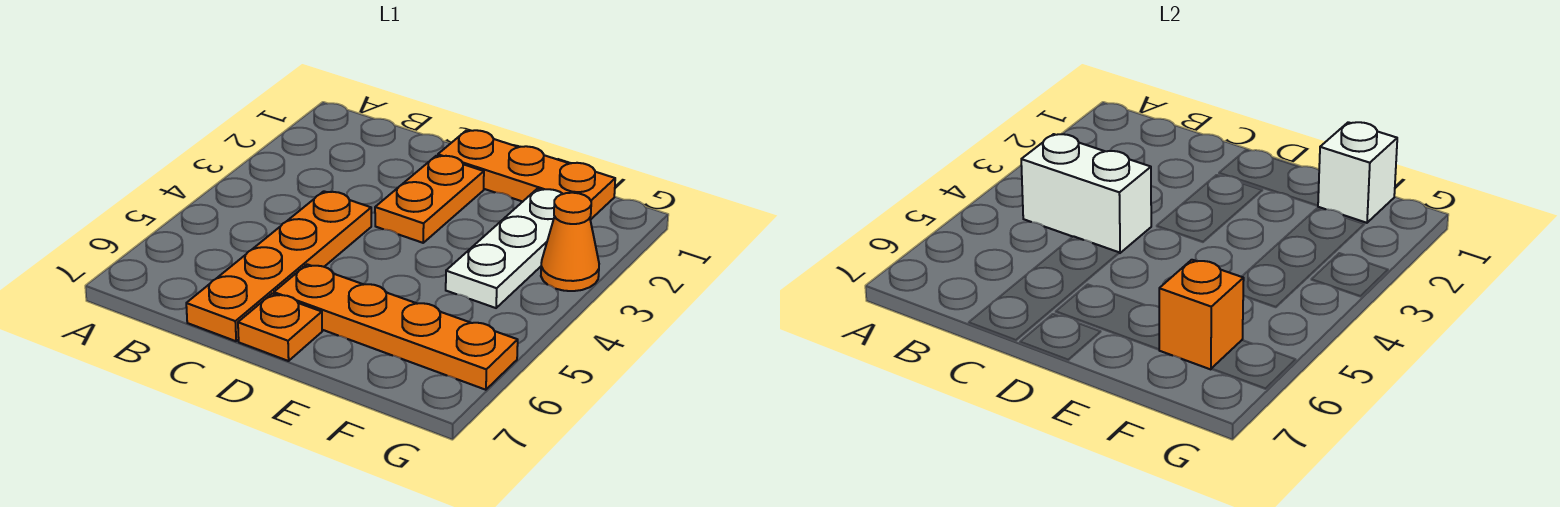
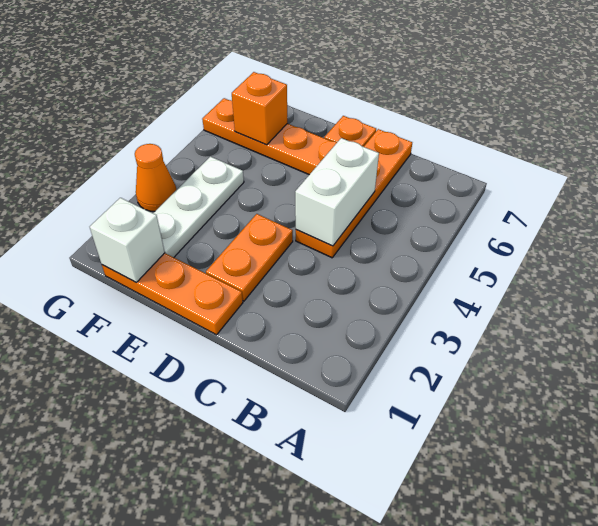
white 1x2 brick [1021,134,1151,253] -> white 1x2 brick turned to [295,138,379,246]

